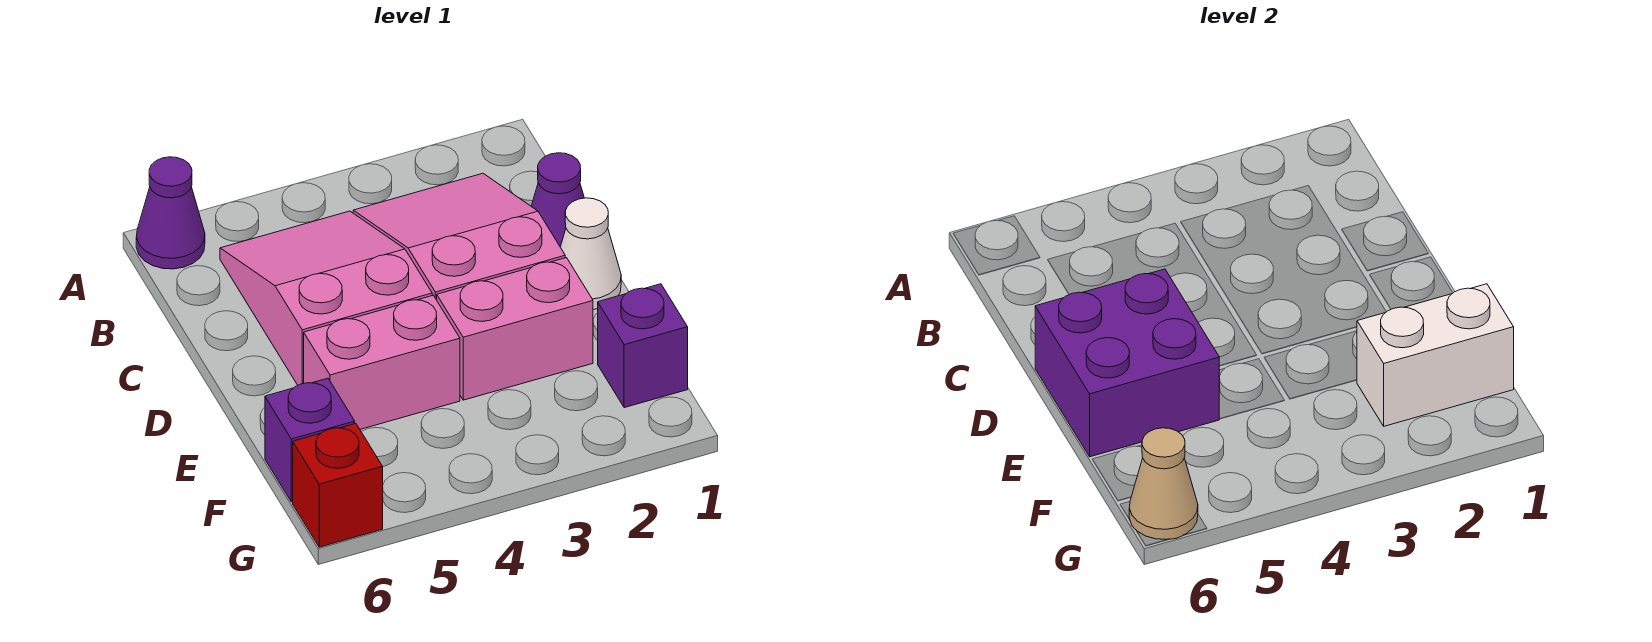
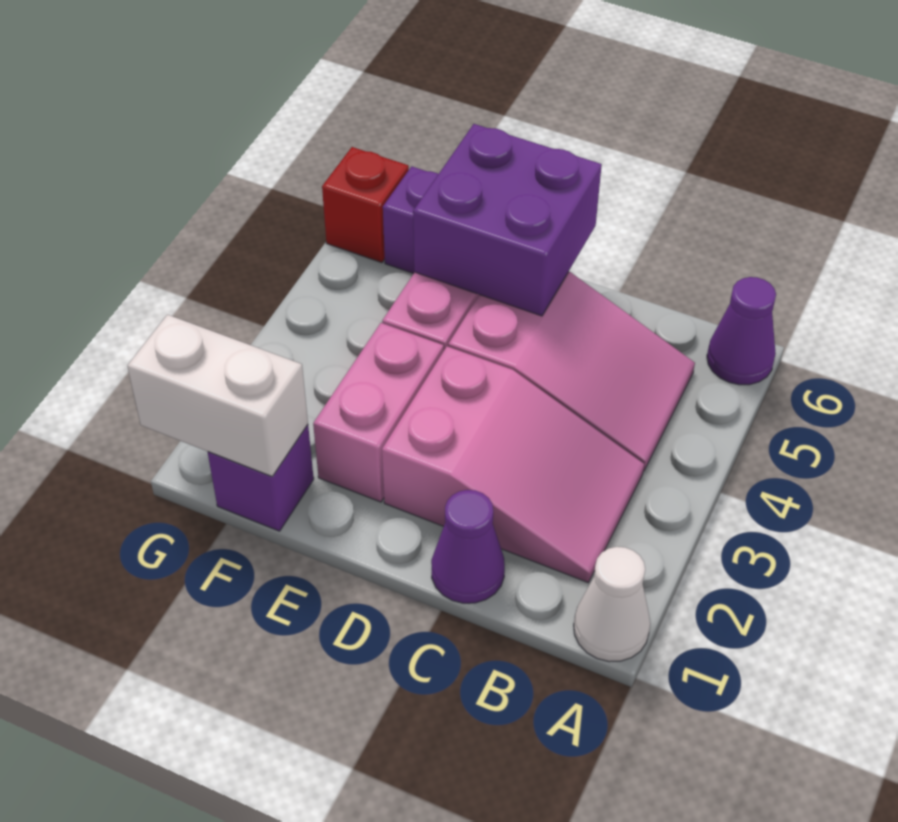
white 1x1 cone [560,198,621,309] -> white 1x1 cone moved to [574,547,650,662]
white 1x2 brick [1357,284,1514,426] -> white 1x2 brick turned to [127,315,308,476]
tan 1x1 cone [1129,428,1198,539] -> none

